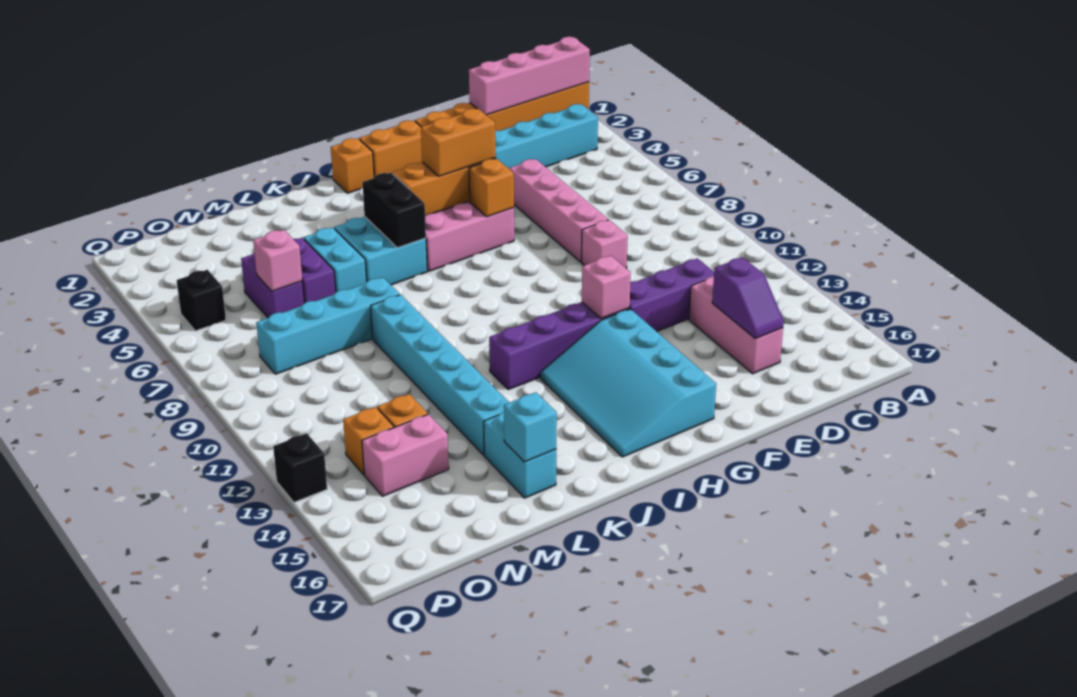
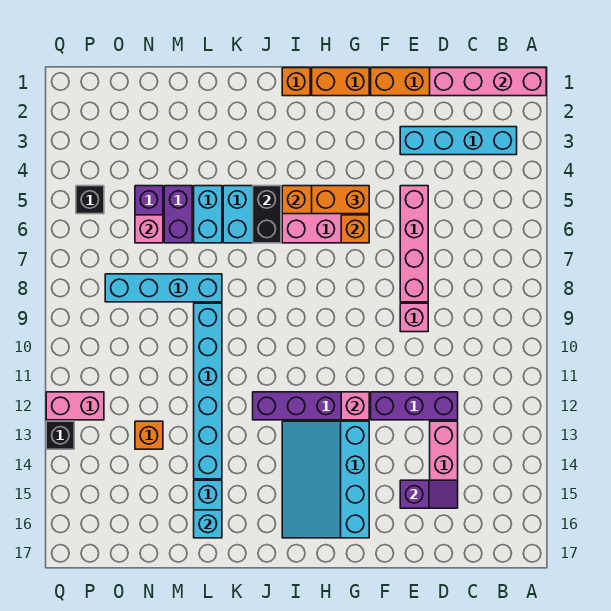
purple 1x2 slope [712,257,784,339] -> purple 1x2 slope turned to [400,480,458,508]
pink 1x2 brick [362,414,449,496] -> pink 1x2 brick moved to [46,392,104,420]
orange 1x1 brick [343,407,394,475] -> none

